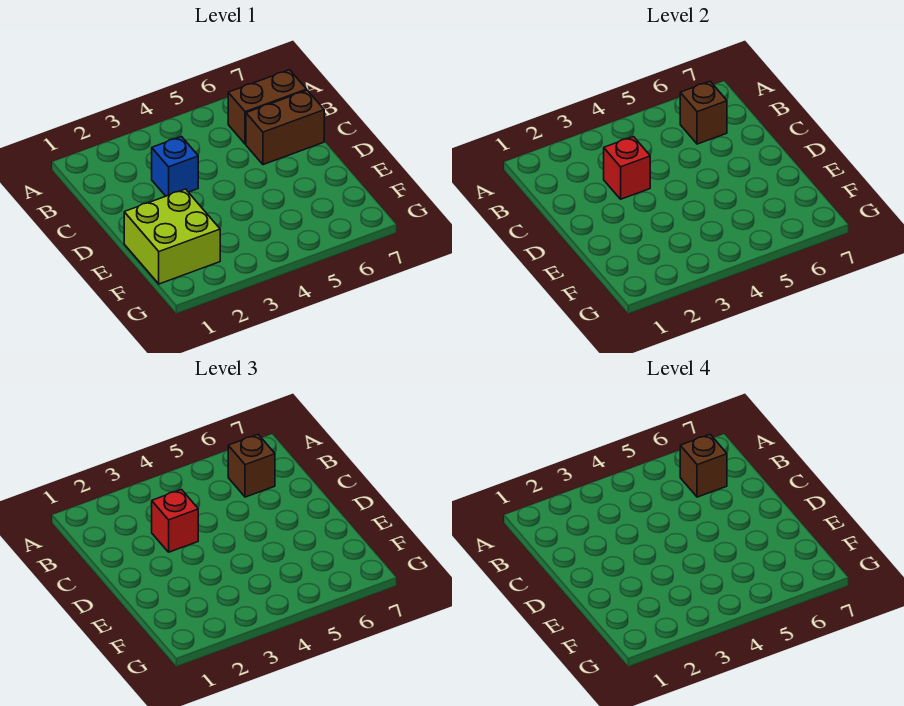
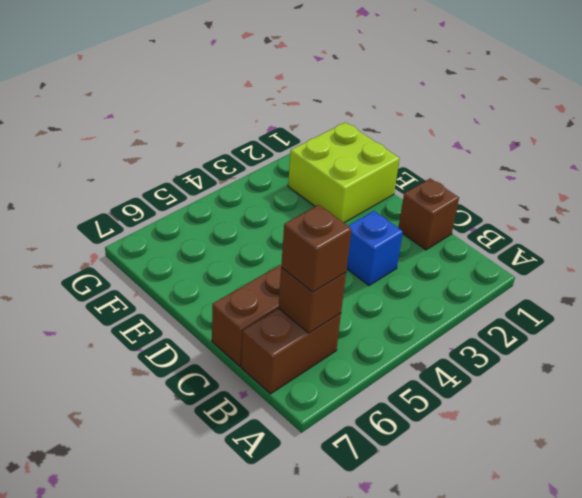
brown 1x1 brick [680,434,727,497] -> brown 1x1 brick moved to [398,178,459,250]
red 1x1 brick [604,137,650,199] -> none
red 1x1 brick [152,490,198,552] -> none

